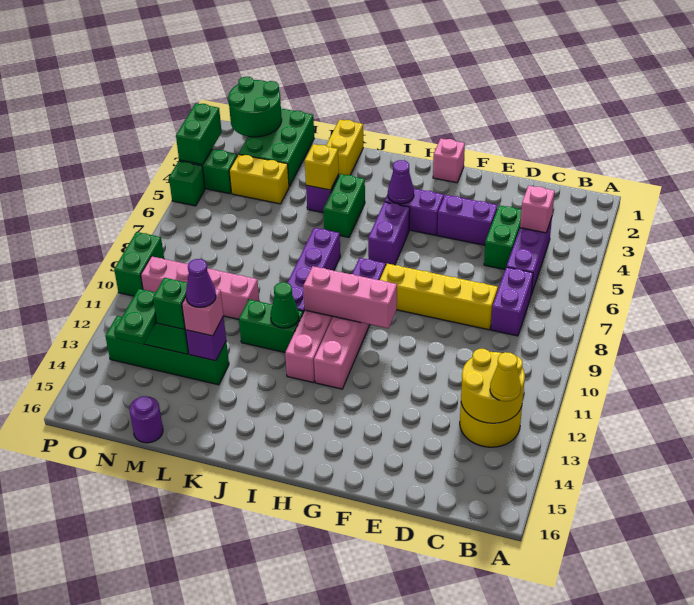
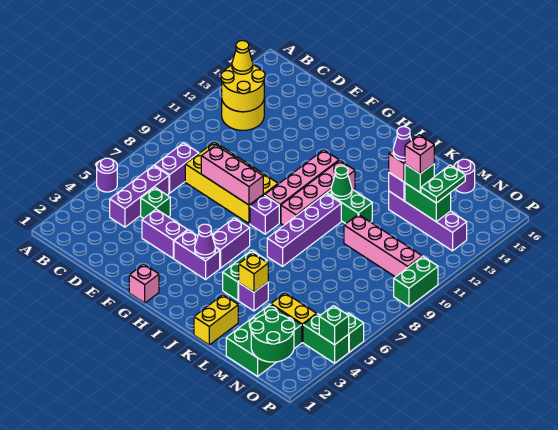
none -> purple 1x1 round brick [97,158,117,192]
pink 1x1 brick [520,186,555,233] -> pink 1x1 brick moved to [405,135,434,174]
green 1x2 brick [484,205,521,270] -> green 1x1 brick [141,188,170,218]
yellow 1x4 brick [380,264,498,330] -> yellow 2x4 brick [185,142,278,224]
pink 1x3 brick [303,266,397,328] -> pink 1x3 brick moved to [201,145,263,205]
green 1x4 brick [105,316,229,385] -> purple 1x4 brick [389,191,467,251]
green 1x2 brick [176,103,222,165] -> green 1x1 brick [319,306,349,345]

